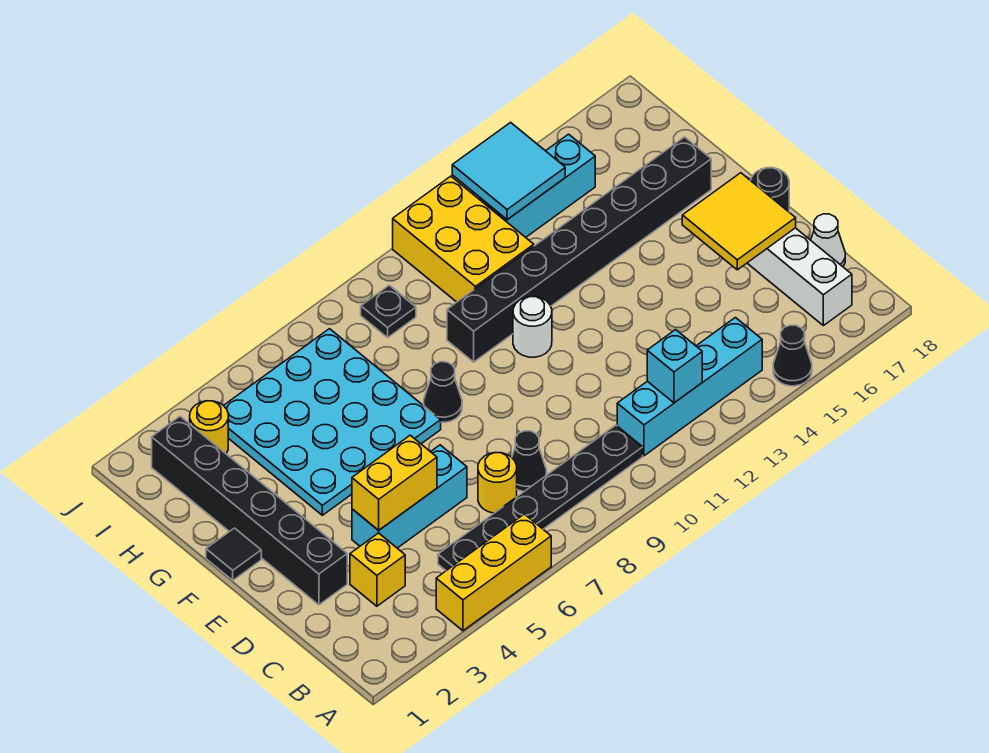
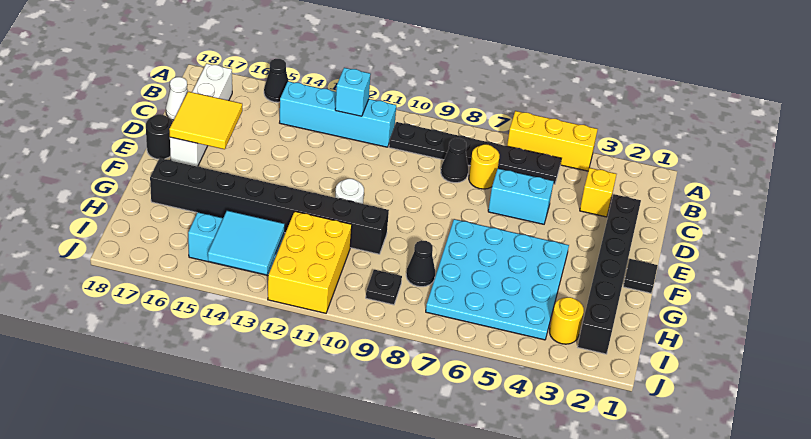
cyan 1x3 brick [352,445,467,548] -> cyan 1x2 brick [488,169,554,224]
yellow 1x2 brick [352,435,437,530] -> none
black 1x1 cone [423,362,462,422] -> black 1x1 cone moved to [406,240,435,287]

